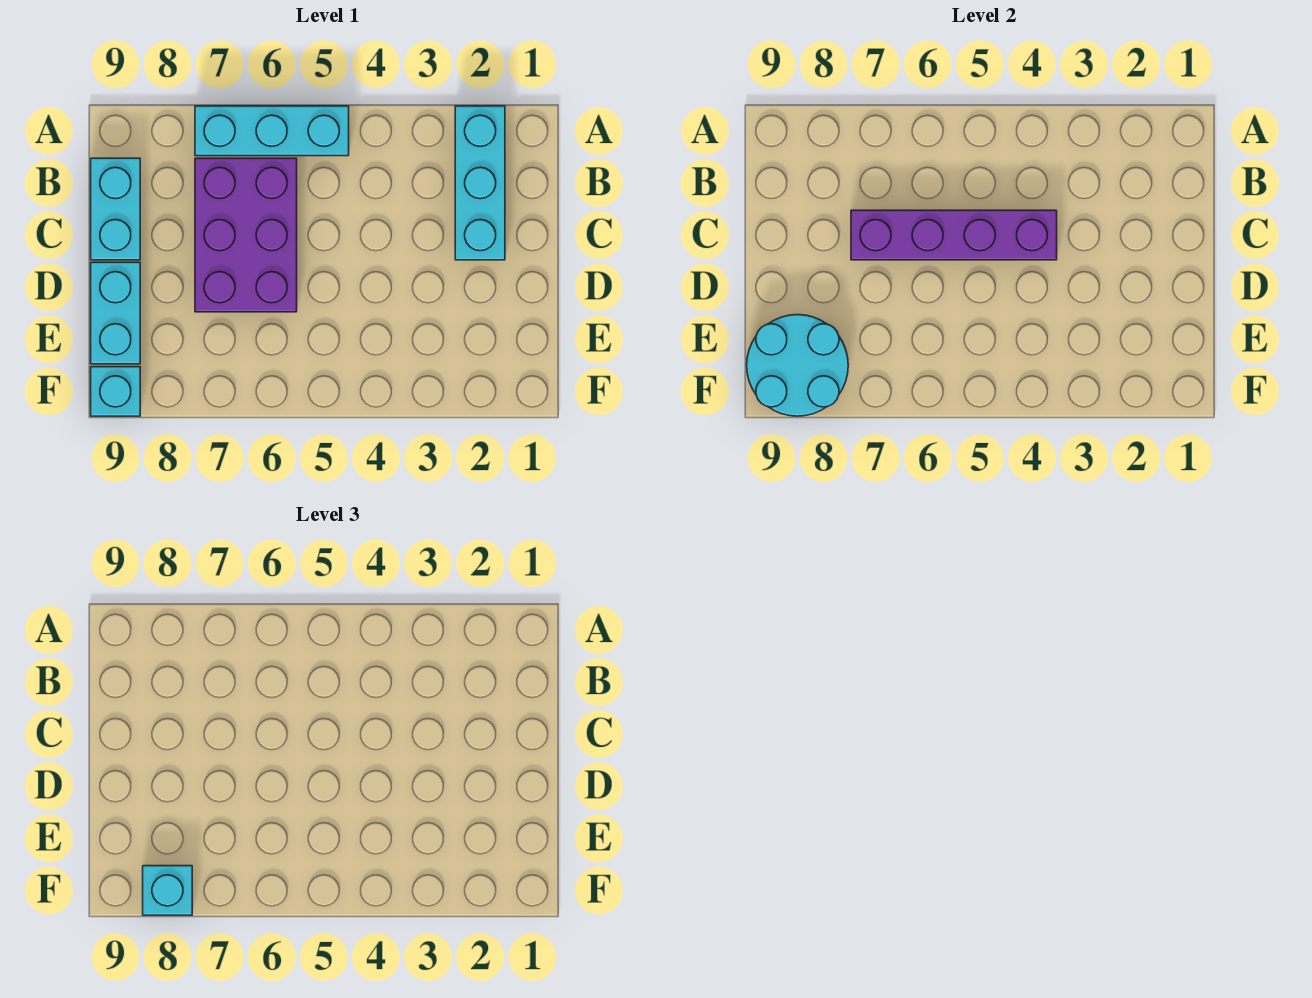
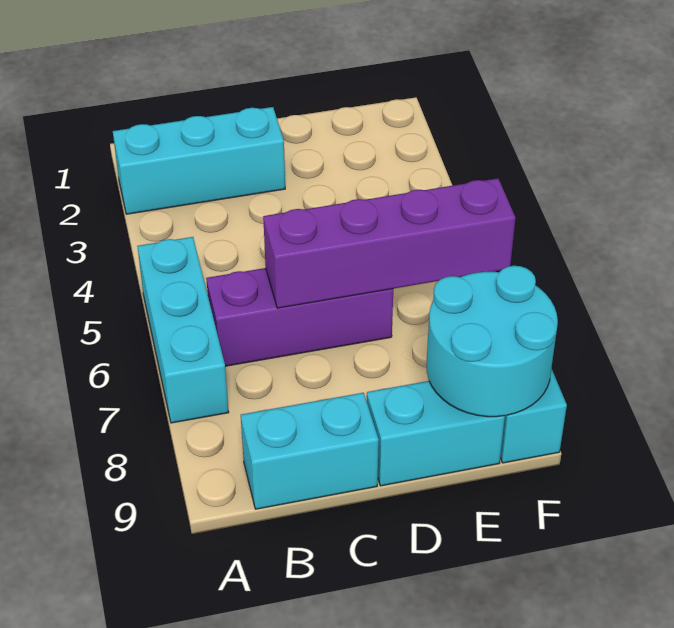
purple 2x3 brick [195,158,297,312] -> purple 1x3 brick [206,268,393,366]
purple 1x4 brick [851,210,1057,260] -> purple 1x4 brick turned to [263,178,516,308]
cyan 1x1 brick [143,866,192,915] -> none

